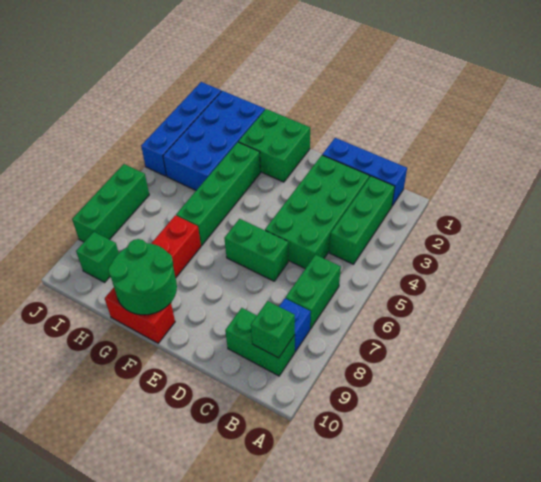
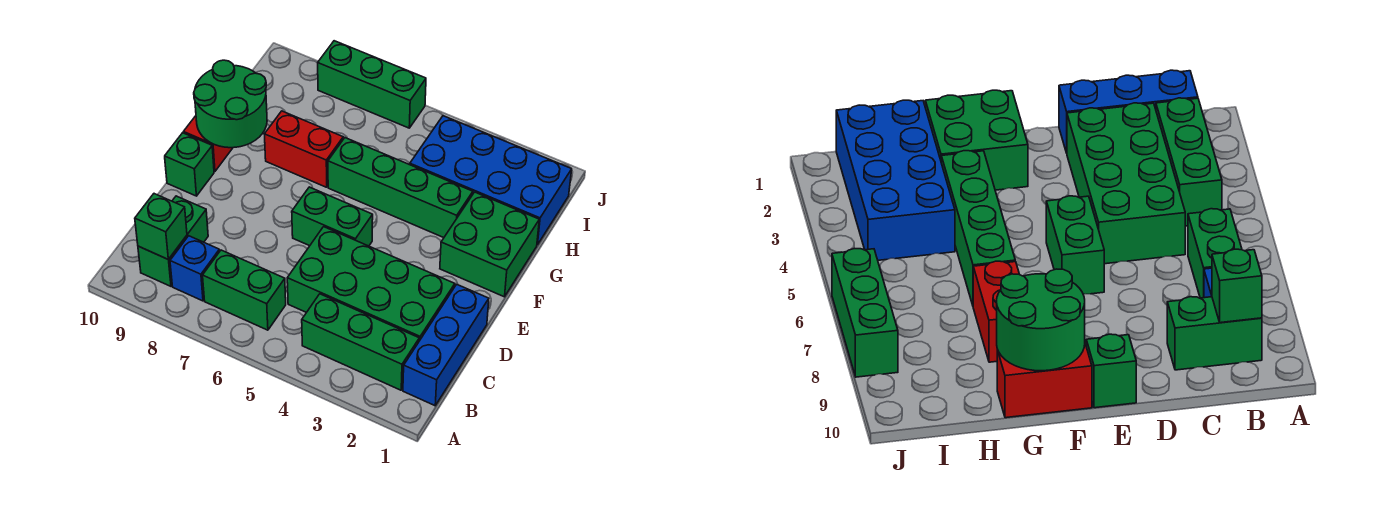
green 1x2 brick [224,219,288,281] -> green 1x2 brick turned to [292,187,373,246]
green 1x1 brick [76,232,119,282] -> green 1x1 brick moved to [165,133,214,196]
blue 1x4 brick [141,82,221,176] -> none

